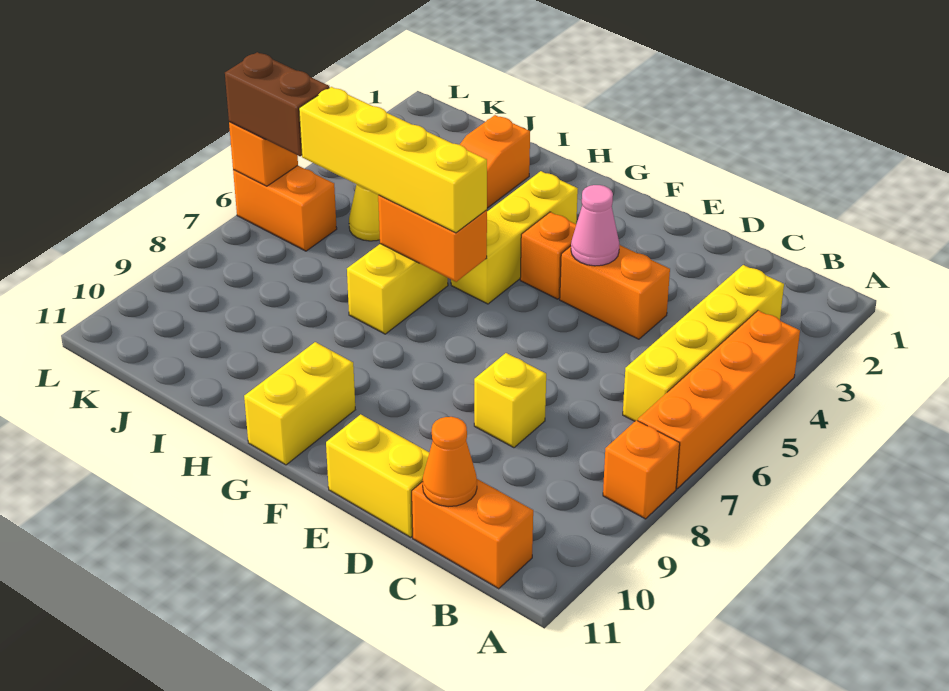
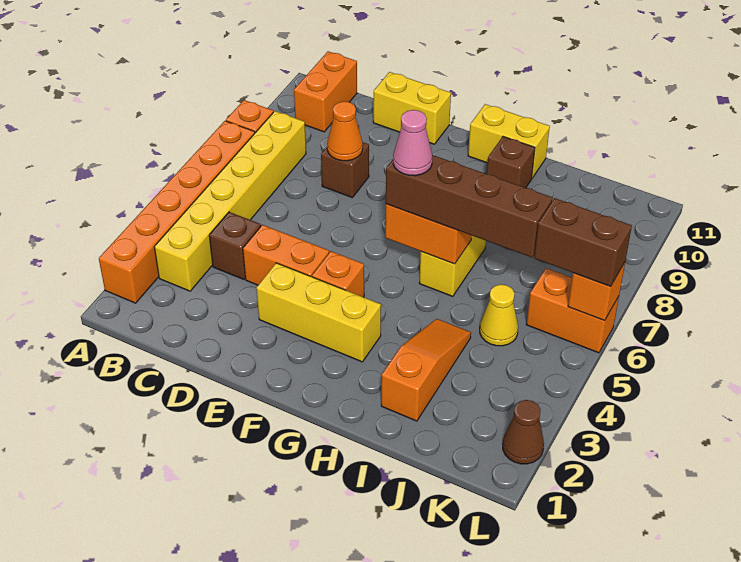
orange 1x4 brick [638,311,800,488] -> orange 1x6 brick [99,121,255,303]
yellow 1x4 brick [623,265,784,421] -> yellow 1x6 brick [154,111,306,291]
orange 1x2 brick [412,479,533,589] -> orange 1x2 brick turned to [294,51,357,132]
none -> brown 1x1 brick [209,212,261,279]
orange 1x1 cone [423,417,477,507] -> orange 1x1 cone moved to [327,102,363,161]
yellow 1x1 brick [474,353,546,448] -> brown 1x1 brick [321,142,369,198]
pink 1x1 cone [571,185,619,266] -> pink 1x1 cone moved to [393,110,432,176]
yellow 1x3 brick [451,171,578,304] -> yellow 1x3 brick turned to [256,263,381,362]
yellow 1x4 brick [299,87,487,233] -> brown 1x4 brick [386,155,552,257]
yellow 1x2 brick [244,342,355,465] -> yellow 1x2 brick turned to [468,104,550,178]
none -> brown 1x1 brick [487,137,535,188]
none -> brown 1x1 cone [503,400,544,464]

